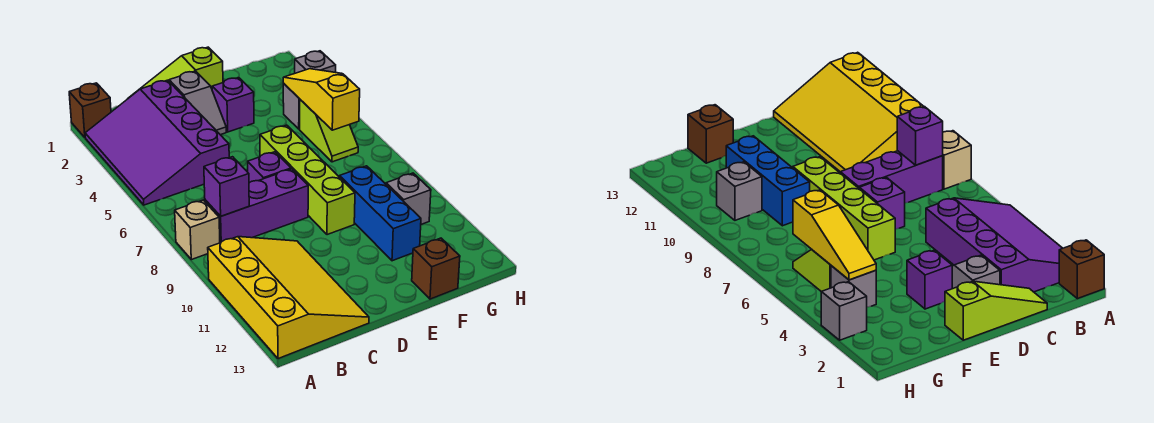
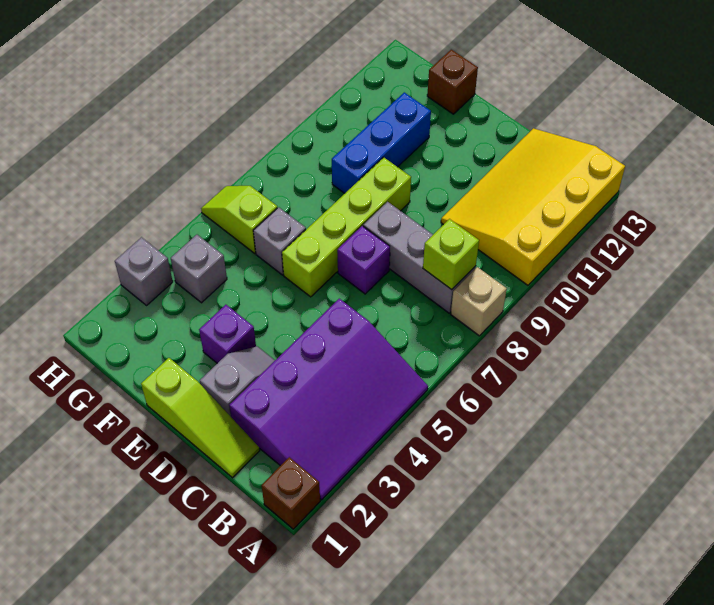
purple 1x3 brick [205,169,308,243] -> grey 1x3 brick [363,202,476,313]
purple 1x1 brick [204,157,249,216] -> lime 1x1 brick [423,219,479,290]
yellow 1x3 slope [283,69,360,130] -> none
lime 1x2 slope [300,100,358,162] -> lime 1x2 slope turned to [201,186,277,253]
grey 1x1 brick [386,173,431,224] -> grey 1x1 brick moved to [253,207,306,275]

